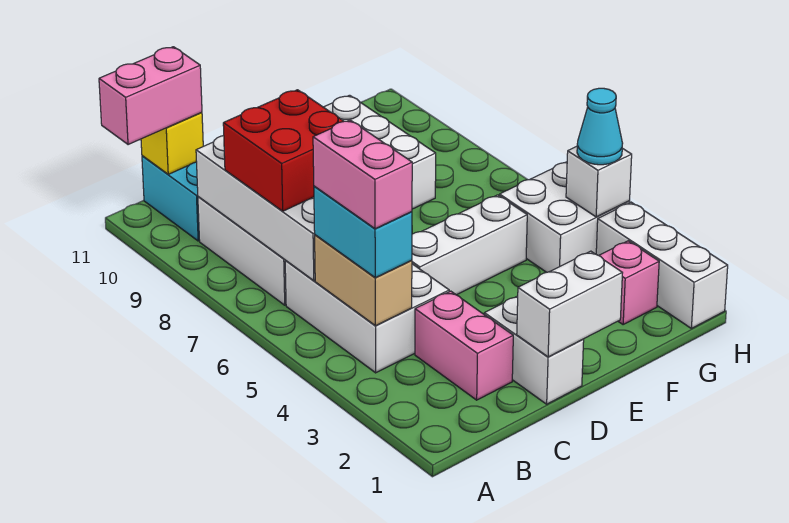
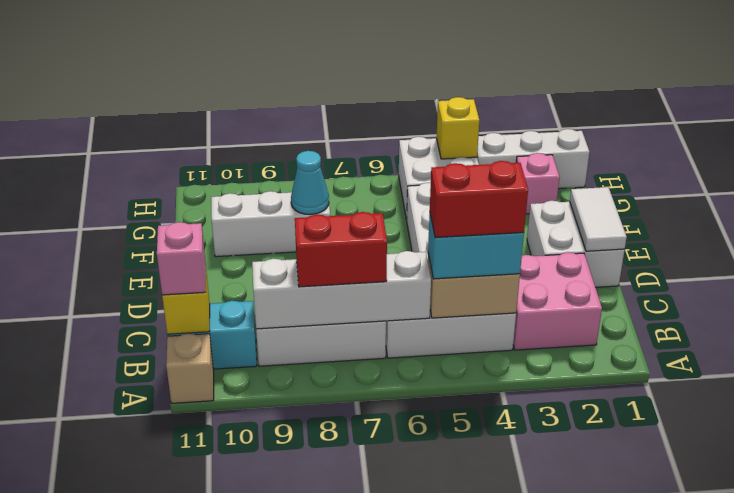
none -> tan 1x1 brick [166,334,214,403]
pink 1x2 brick [99,47,202,145] -> pink 1x1 brick [157,222,206,295]
pink 1x2 brick [313,120,412,229] -> red 1x2 brick [430,161,528,238]
red 2x2 brick [223,90,344,211] -> red 1x2 brick [295,212,387,287]
pink 1x2 brick [415,291,513,400] -> pink 2x2 brick [513,252,602,350]
white 1x2 brick [484,296,584,404] -> white 2x2 brick [527,201,625,287]
white 1x2 brick [517,251,622,357] -> white 1x2 tile [570,187,627,251]
white 1x1 brick [566,146,632,217] -> yellow 1x1 brick [436,97,479,159]
cyan 1x1 cone [577,88,623,165] -> cyan 1x1 cone moved to [291,151,329,214]

